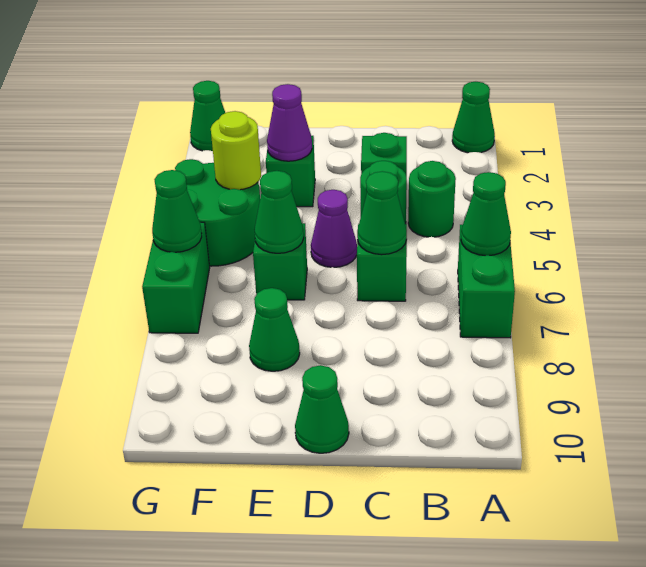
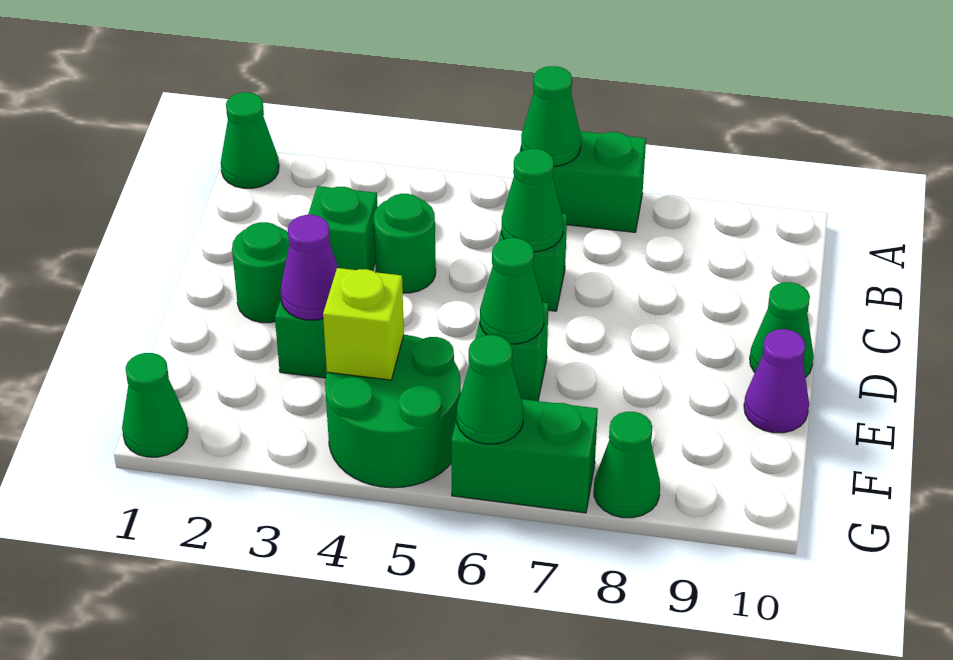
green 1x1 round brick [408,161,456,237] -> green 1x1 round brick moved to [232,222,289,323]
purple 1x1 cone [311,190,357,267] -> purple 1x1 cone moved to [744,329,809,433]
green 1x1 cone [249,288,300,371] -> green 1x1 cone moved to [594,412,660,518]
lime 1x1 round brick [211,111,261,190] -> lime 1x1 brick [323,268,404,380]

